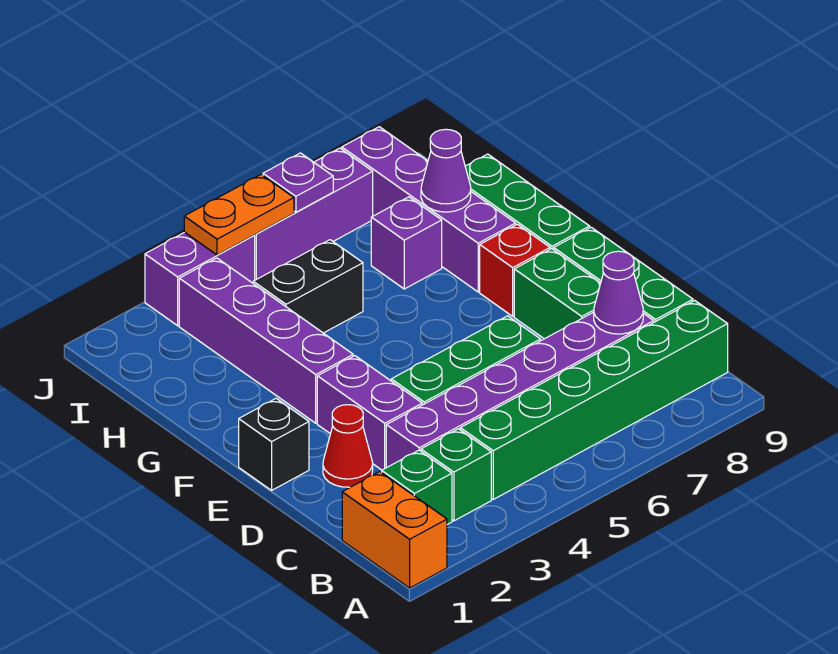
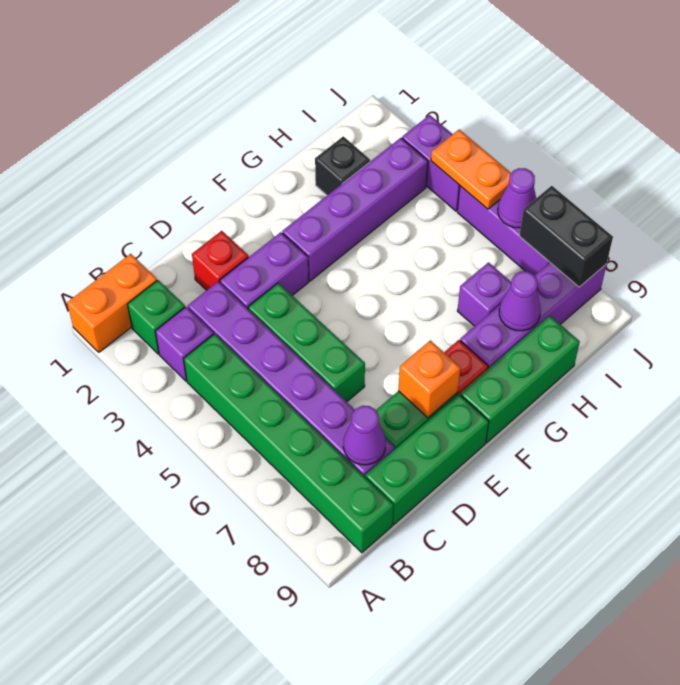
green 1x1 brick [421,429,491,521] -> purple 1x1 brick [155,307,214,381]
red 1x1 cone [323,405,373,487] -> red 1x1 brick [192,231,249,290]
black 1x1 brick [239,398,309,490] -> black 1x1 brick moved to [315,136,370,195]
none -> orange 1x1 brick [398,341,460,418]
black 1x2 brick [253,240,363,333] -> black 1x2 brick moved to [519,186,613,287]
purple 1x1 plate [263,153,333,212] -> purple 1x1 cone [498,168,536,228]

